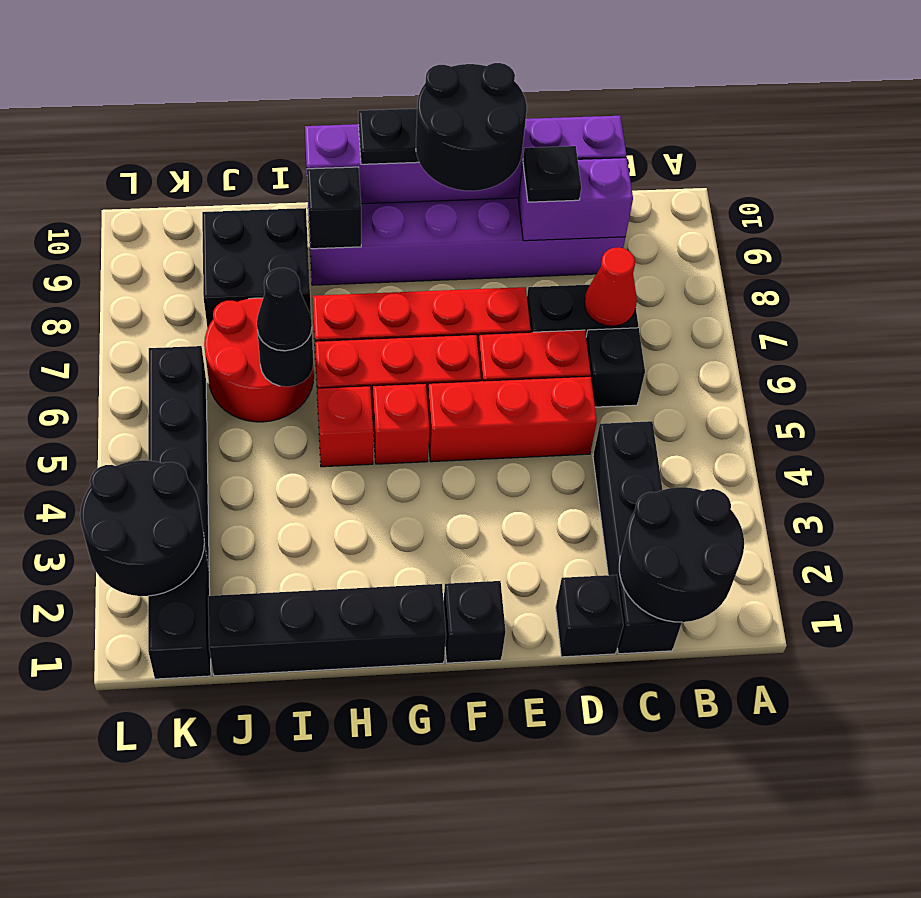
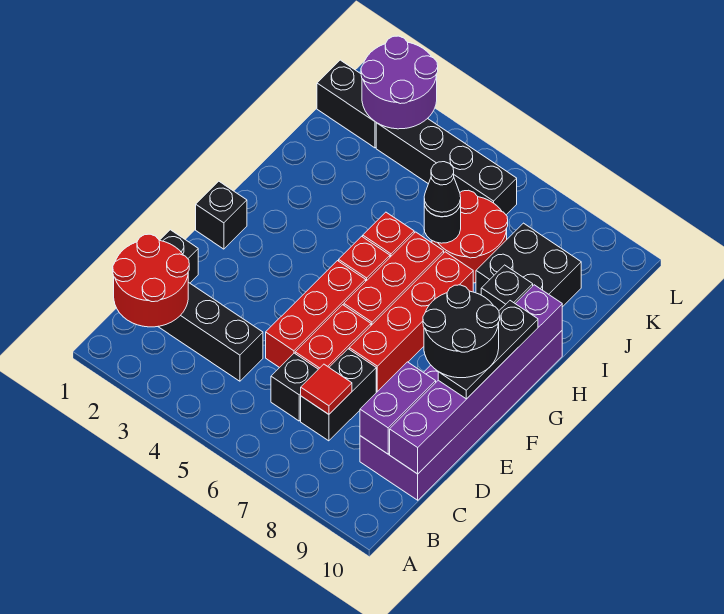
black 2x2 round brick [619,487,744,622] -> red 2x2 round brick [113,234,189,327]
red 1x1 cone [585,247,637,326] -> red 1x1 tile [301,364,352,414]
black 1x1 plate [523,146,581,202] -> none
black 1x4 brick [208,584,446,676] -> none
black 2x2 round brick [80,460,204,596] -> purple 2x2 round brick [361,36,438,129]

